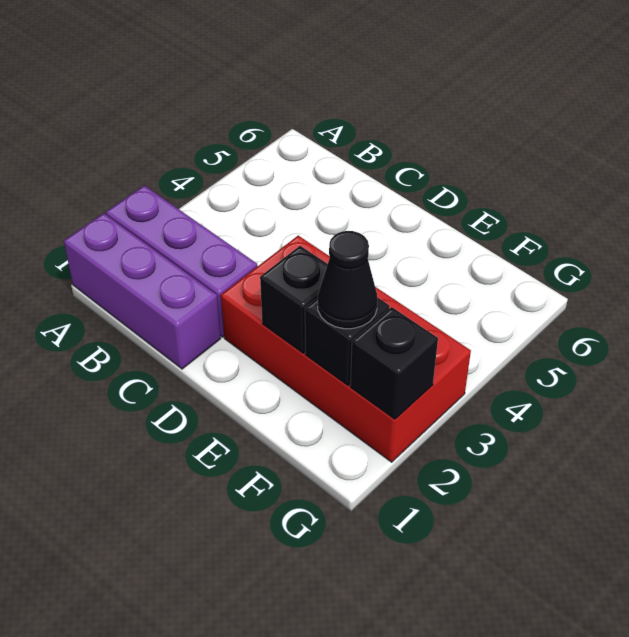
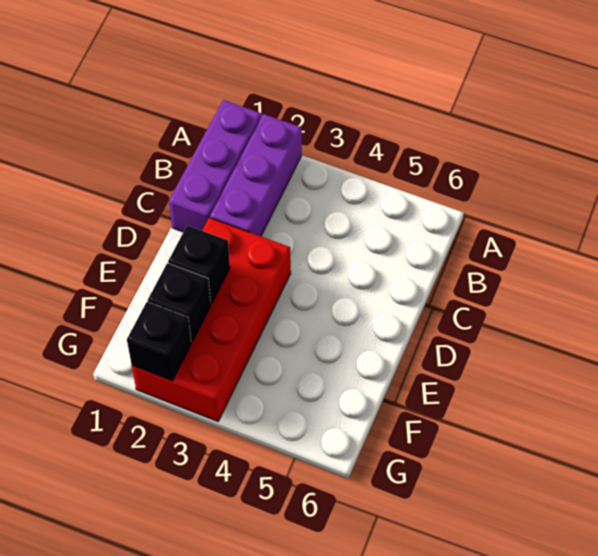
black 1x1 cone [318,231,378,329] -> none

